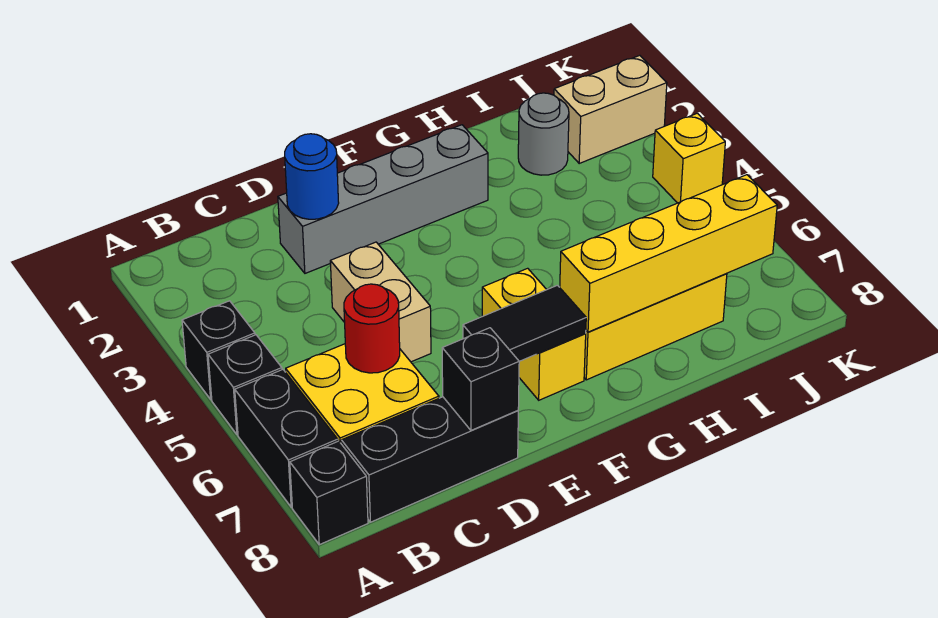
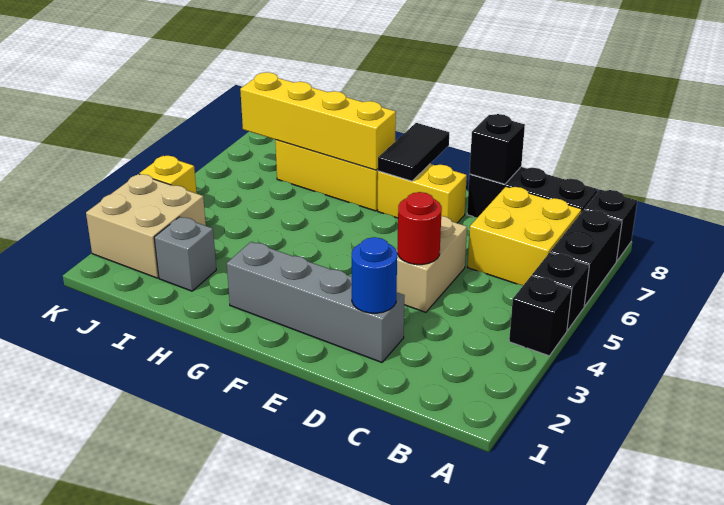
red 1x1 round brick [344,284,400,373] -> red 1x1 round brick moved to [397,192,442,265]
black 1x2 tile [463,285,586,361] -> black 1x2 tile turned to [378,123,449,181]
yellow 1x2 brick [482,268,586,400] -> yellow 1x2 brick turned to [378,164,467,223]
grey 1x1 round brick [518,93,569,175] -> grey 1x1 brick [154,217,216,291]
tan 1x2 brick [554,55,667,163] -> tan 2x2 brick [86,174,206,278]

